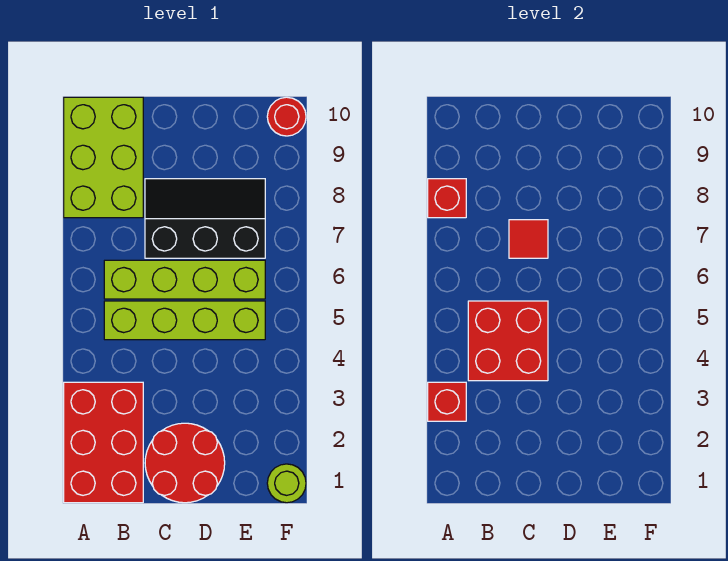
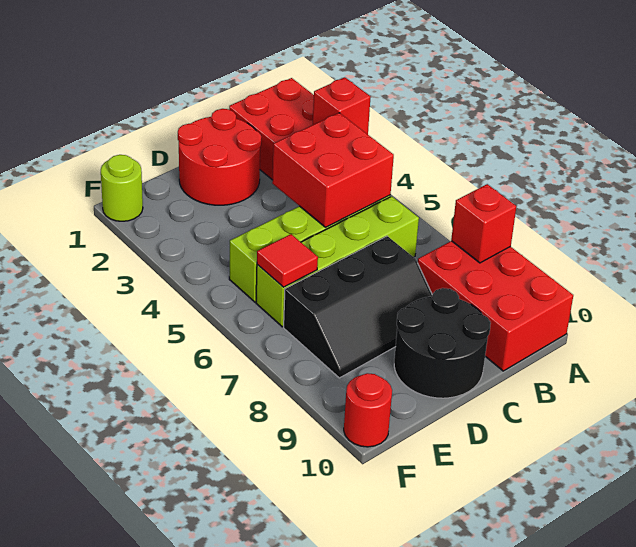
lime 2x3 brick [64,97,143,218] -> red 2x3 brick [418,241,573,371]
red 1x1 tile [509,220,548,258] -> red 1x1 tile moved to [257,234,318,287]
none -> black 2x2 round brick [394,288,491,398]

